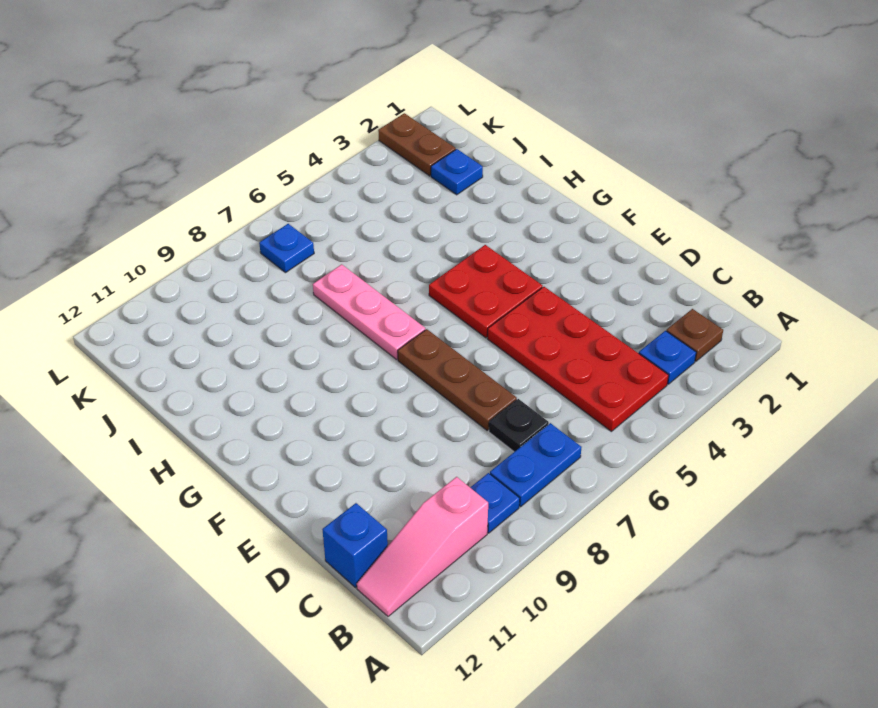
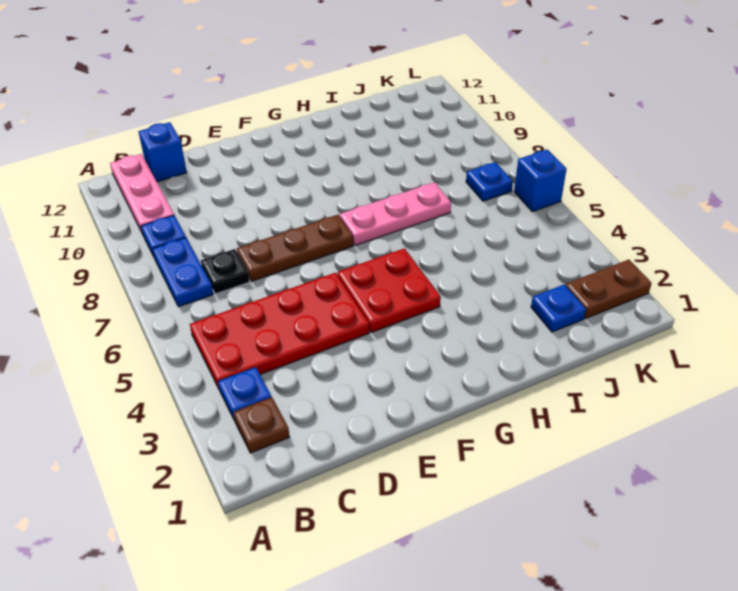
pink 1x3 slope [357,477,488,616] -> pink 1x3 plate [110,154,174,232]
none -> blue 1x1 brick [514,149,567,212]

